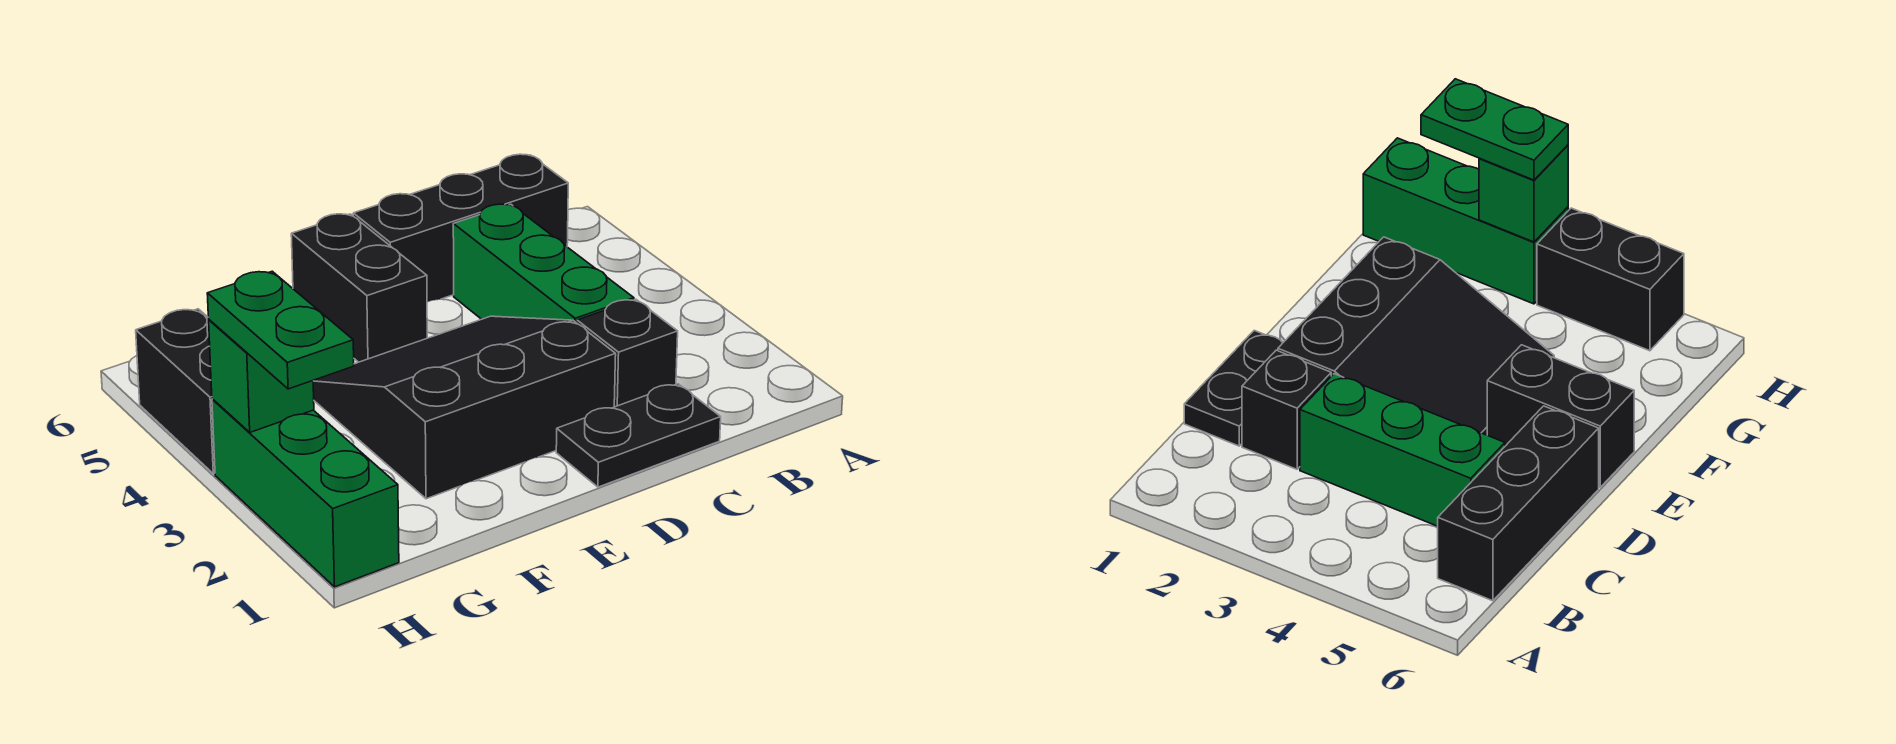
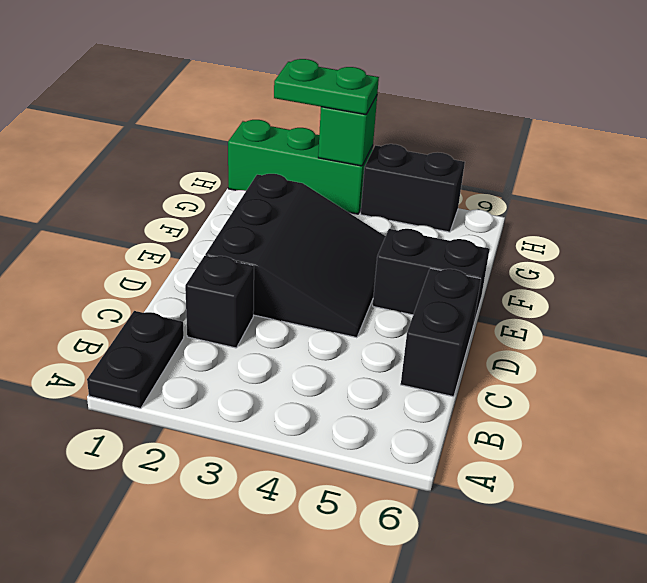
black 1x3 brick [353,154,568,302] -> black 1x2 brick [401,268,481,397]
black 1x2 plate [556,384,721,487] -> black 1x2 plate moved to [87,311,184,408]
green 1x3 brick [453,204,634,323] -> none

